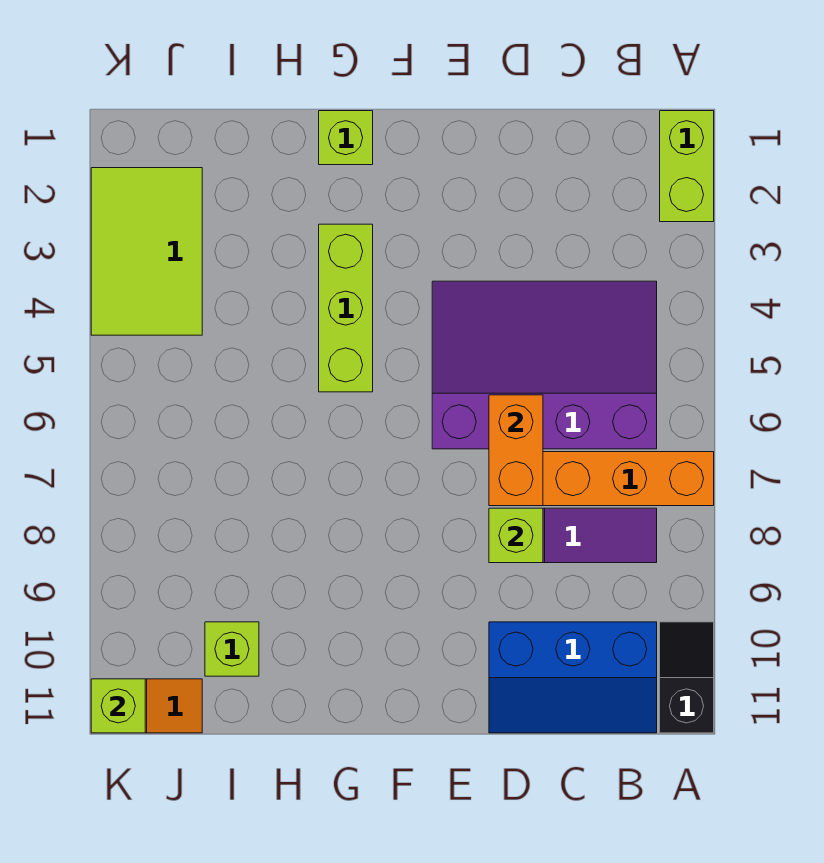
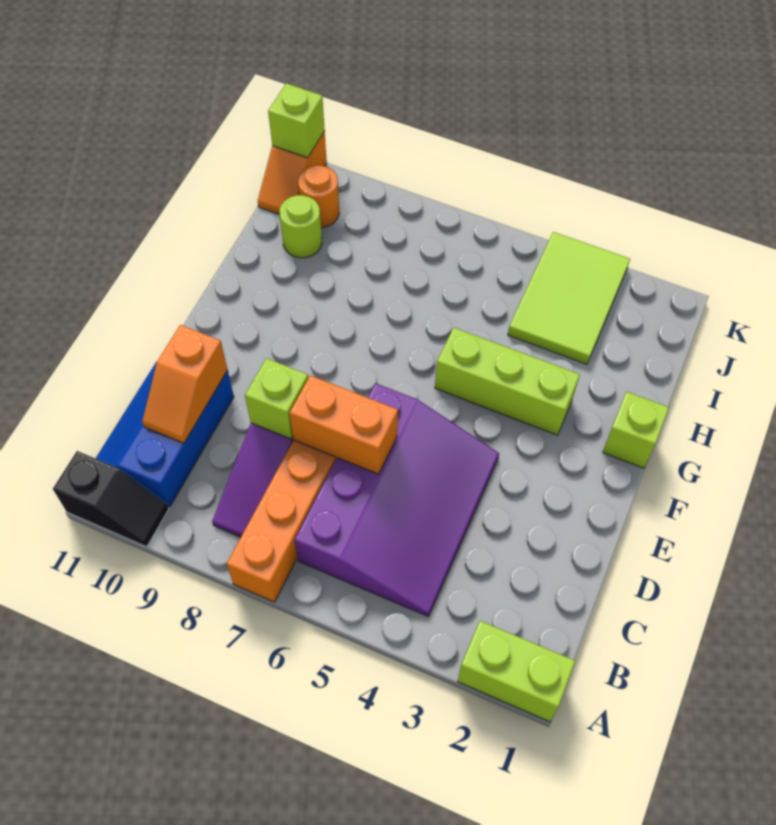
none -> orange 1x2 slope [142,325,228,443]
lime 1x1 brick [205,622,259,676] -> lime 1x1 round brick [279,195,322,258]
lime 2x3 tile [91,168,202,335] -> lime 2x3 tile turned to [508,232,630,364]
none -> orange 1x1 round brick [298,165,339,227]

